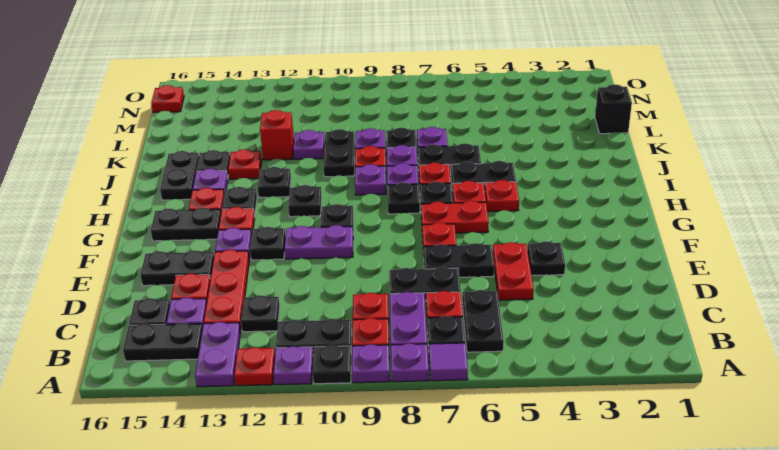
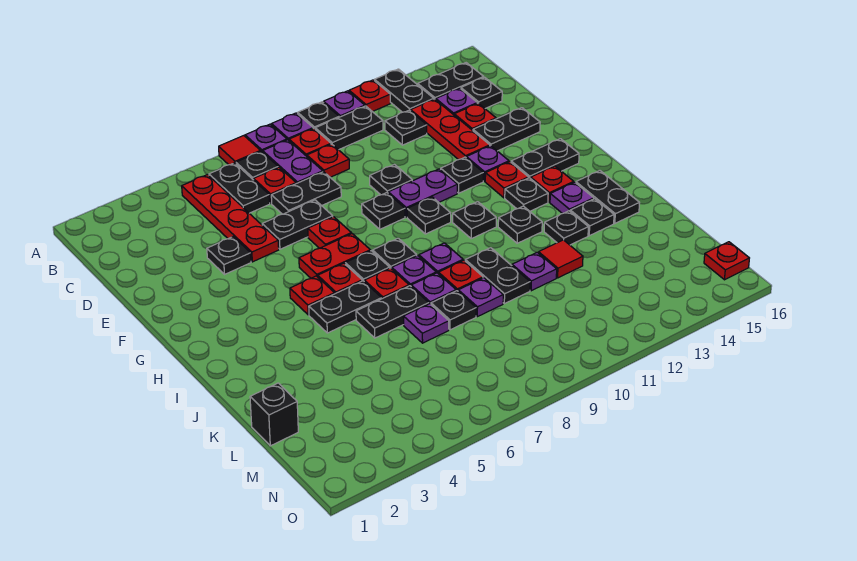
purple 1x1 tile [429,343,468,381] -> red 1x1 tile [219,136,261,165]
purple 1x2 plate [195,322,240,387] -> black 1x2 plate [375,69,434,112]
red 1x2 plate [493,242,534,300] -> red 1x4 plate [182,175,279,262]
none -> black 1x1 plate [370,165,412,195]
none -> black 1x1 plate [362,193,405,229]
red 1x1 plate [228,149,262,179] -> black 1x1 plate [544,211,588,245]
red 1x1 brick [260,110,294,160] -> red 1x1 tile [539,240,583,278]

